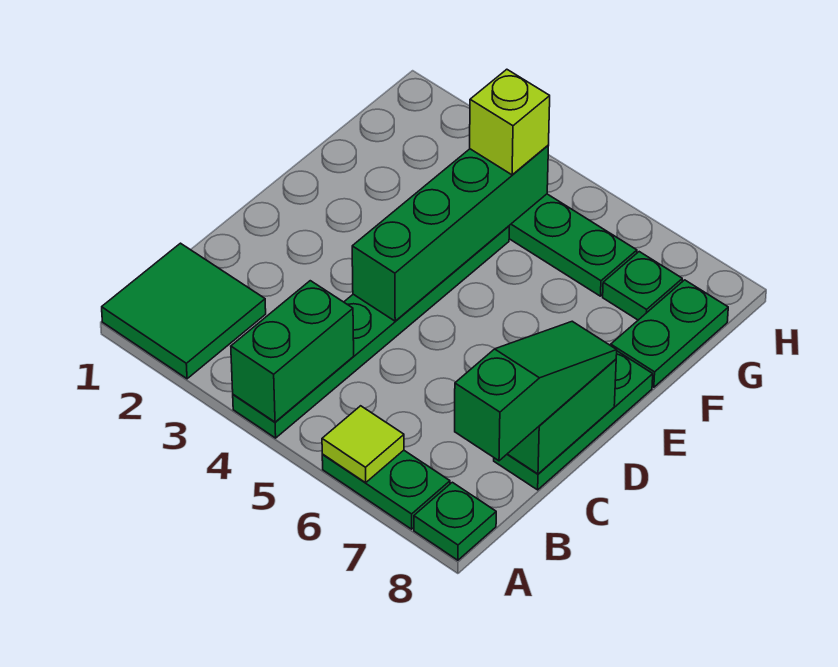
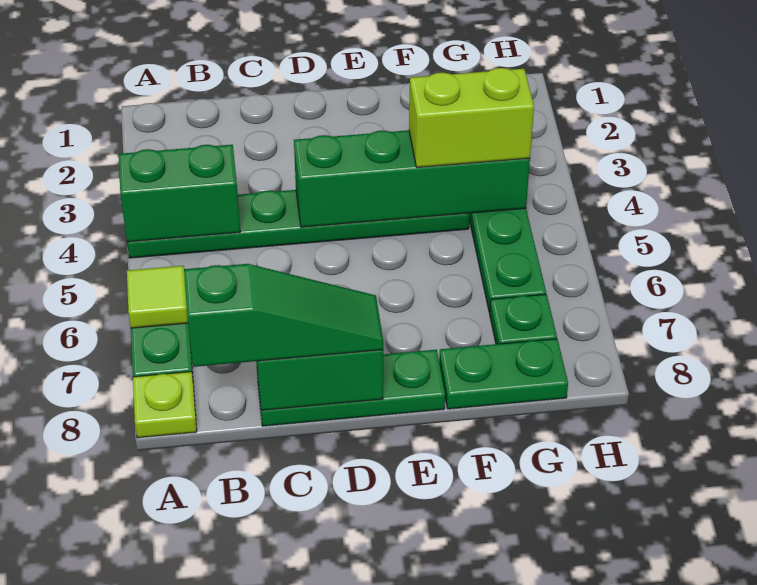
green 2x2 tile [102,243,266,379] -> none
green 1x1 plate [414,482,496,560] -> lime 1x1 plate [133,372,197,438]
lime 1x1 brick [470,69,550,175] -> lime 1x2 brick [409,68,534,168]

